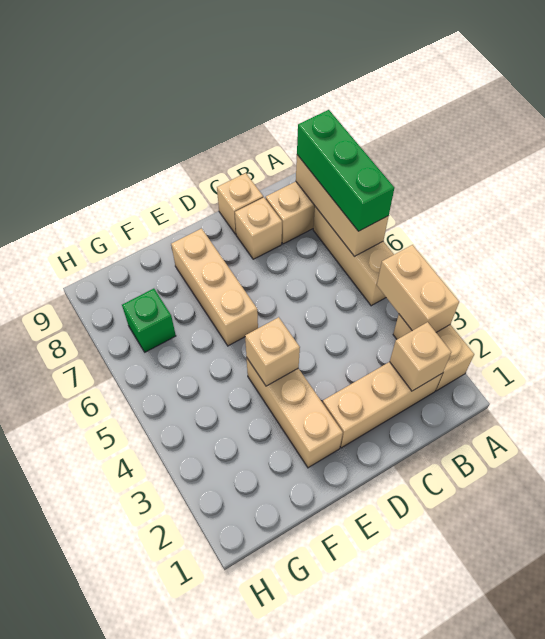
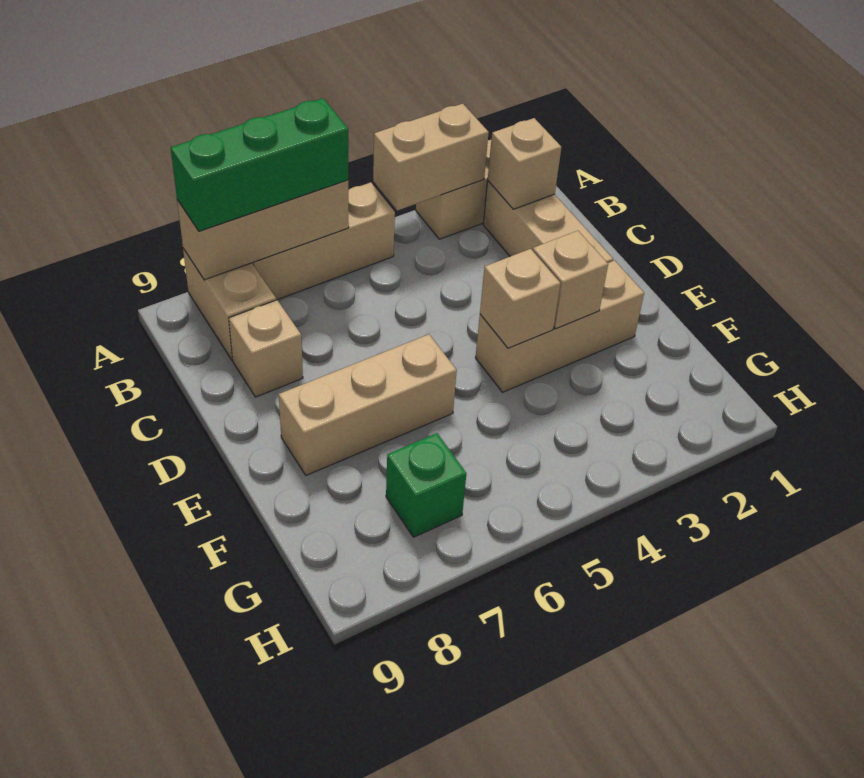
tan 1x1 brick [217,173,263,234] -> tan 1x1 brick moved to [533,231,608,329]

